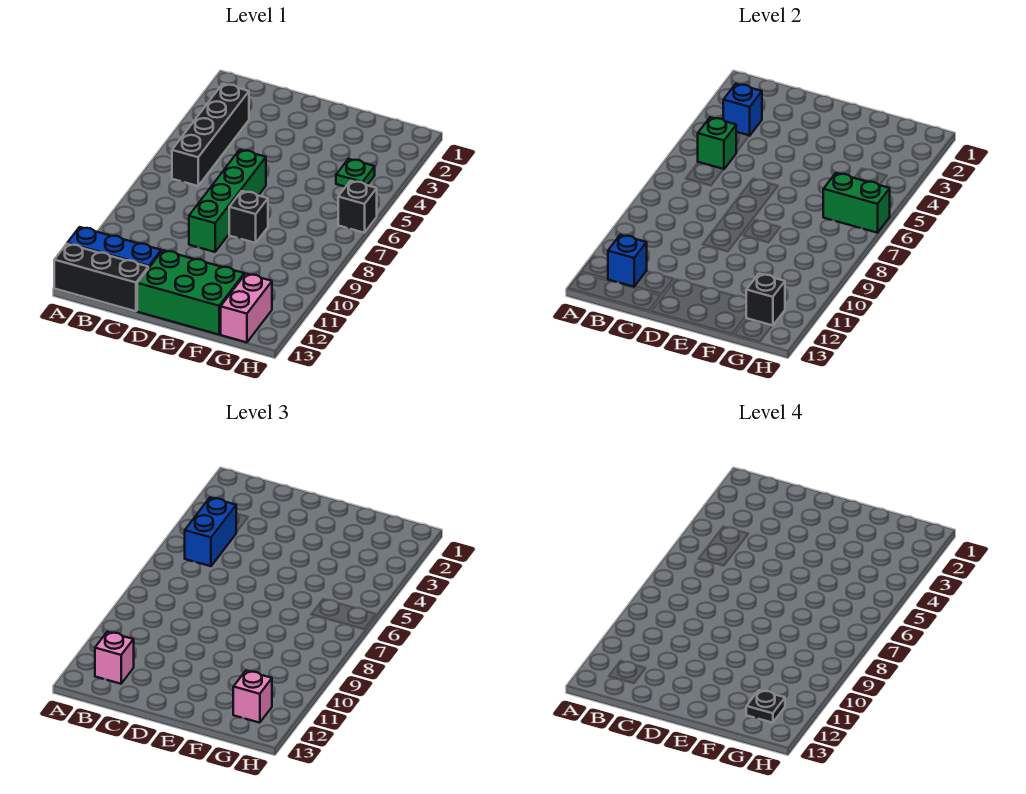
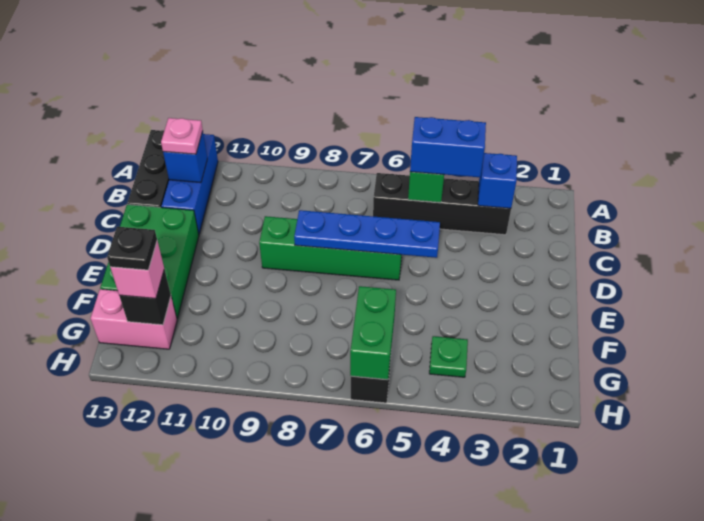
pink 1x1 brick [95,632,134,684] -> pink 1x1 plate [161,118,203,154]
none -> blue 1x4 plate [294,210,440,258]
black 1x1 brick [229,191,268,243] -> none

